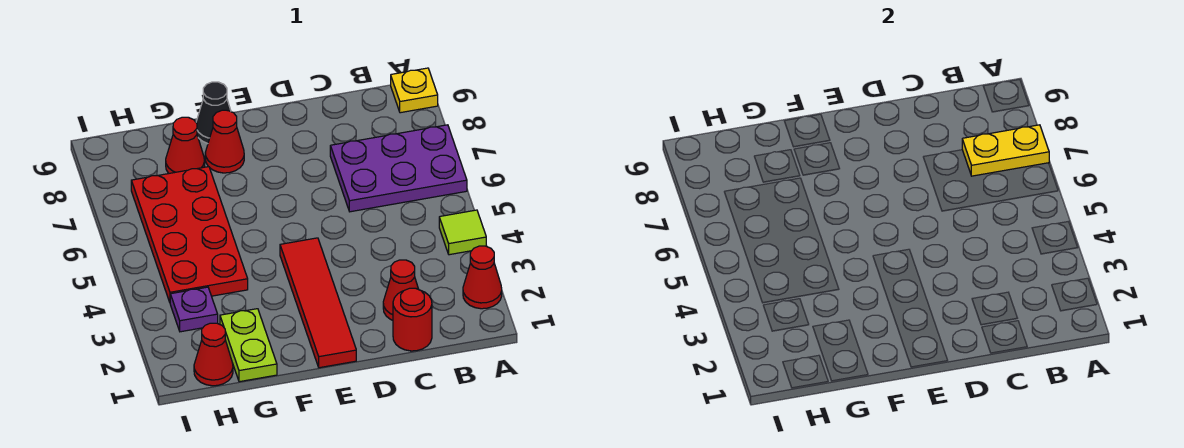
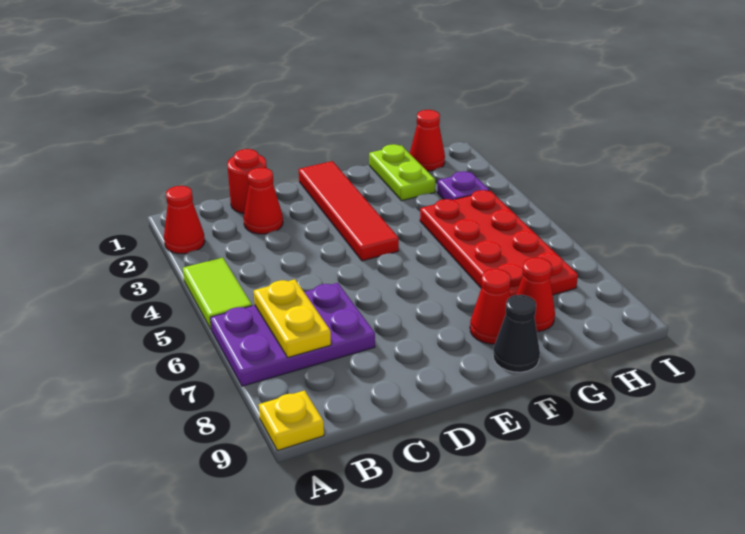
lime 1x1 tile [439,210,486,255] -> lime 1x2 tile [183,258,252,330]
yellow 1x2 plate [962,125,1049,176] -> yellow 1x2 plate turned to [254,279,331,357]

